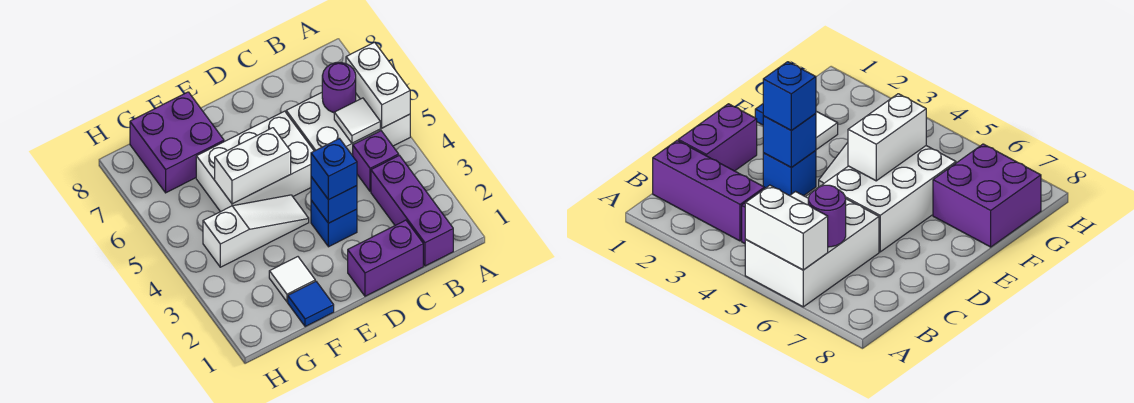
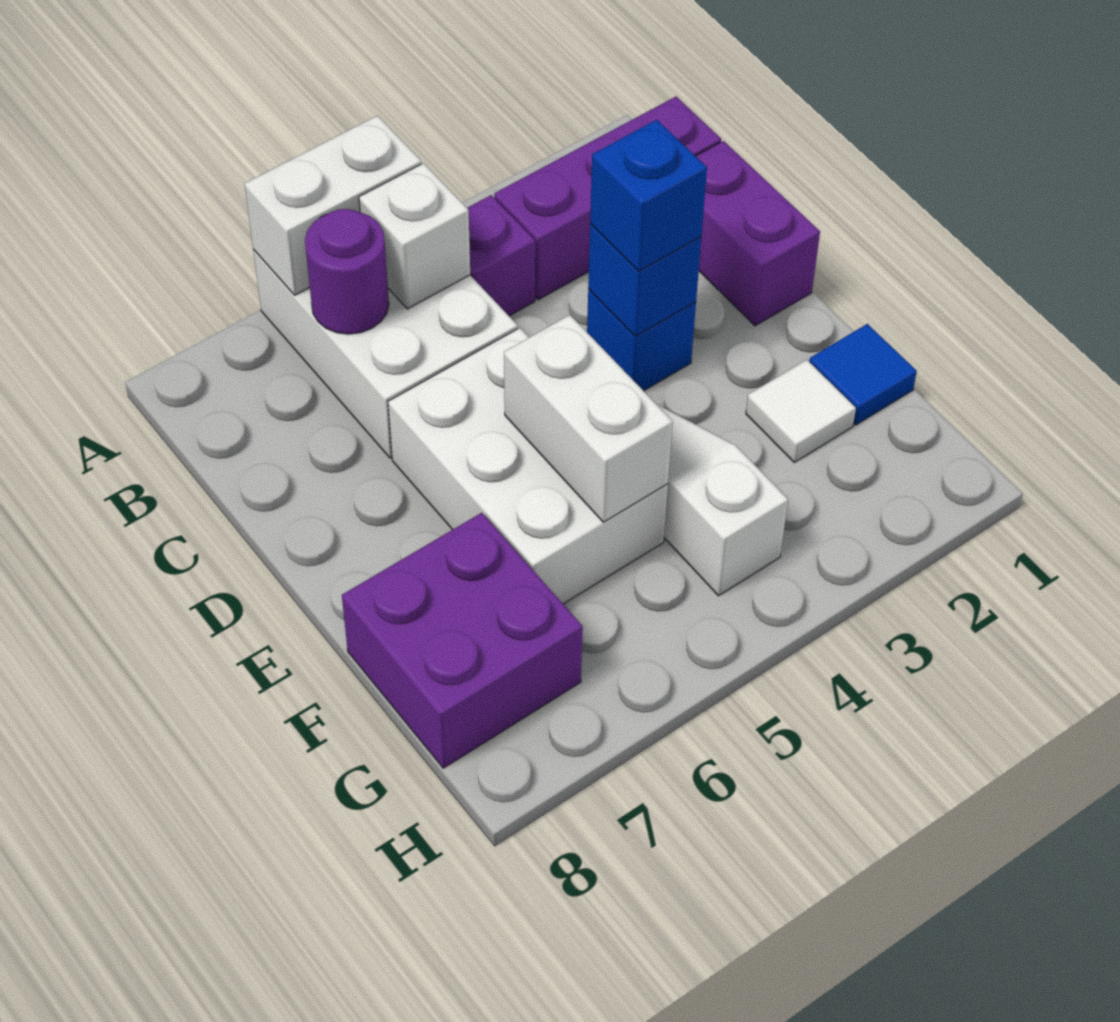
white 1x1 tile [334,98,380,143] -> white 1x1 brick [359,163,470,309]

